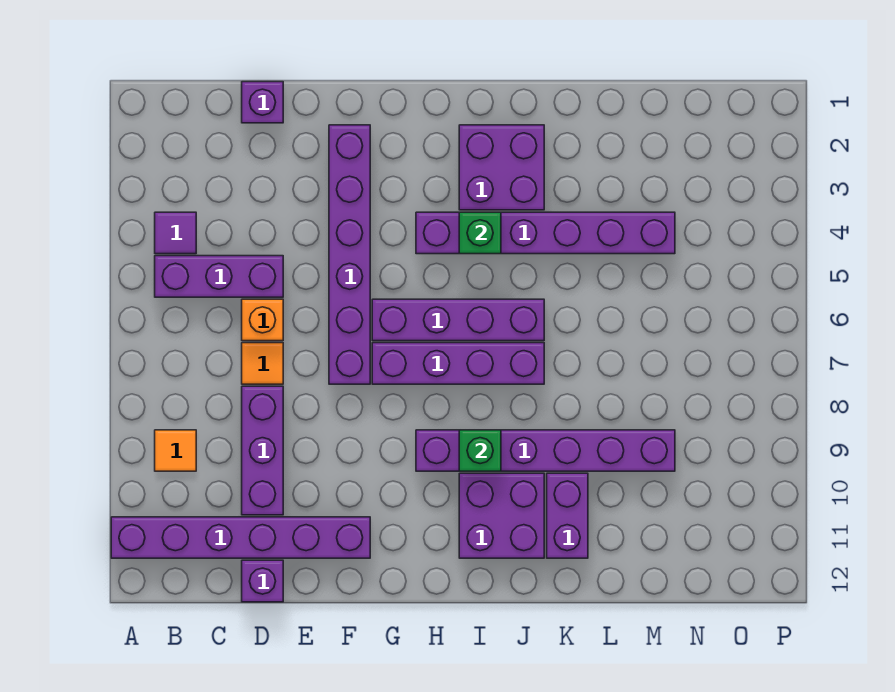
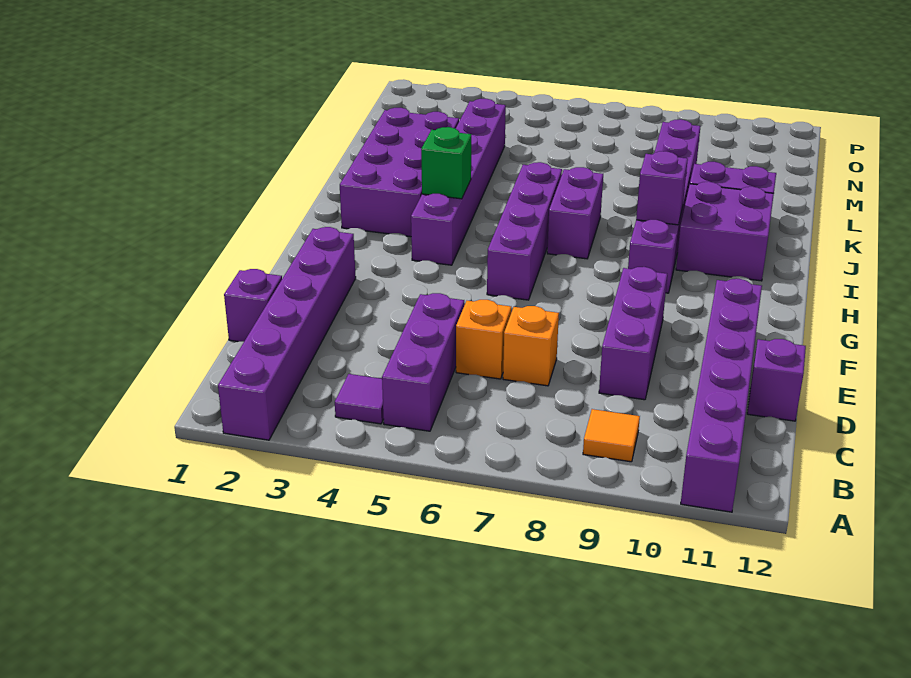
orange 1x1 tile [242,343,283,384] -> orange 1x1 brick [503,306,559,386]
purple 1x3 brick [242,386,283,515] -> purple 1x3 brick turned to [599,267,667,400]
purple 1x6 brick [329,125,370,384] -> purple 1x6 brick turned to [218,227,356,440]
purple 1x4 brick [372,343,544,384] -> purple 1x2 brick [547,167,603,259]
purple 2x2 brick [459,125,544,210] -> purple 2x4 brick [340,108,459,237]
green 1x1 brick [459,430,501,471] -> purple 1x1 brick [636,151,688,225]

